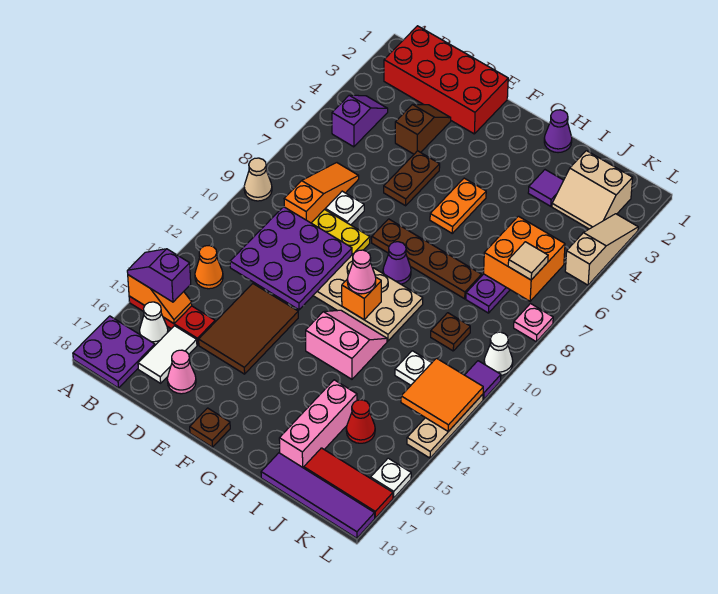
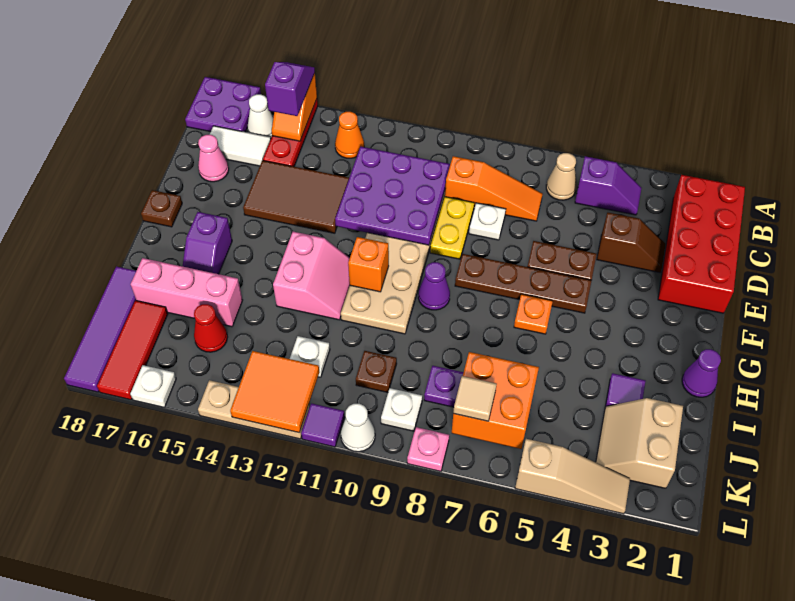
tan 1x1 cone [244,158,272,201] -> tan 1x1 cone moved to [546,153,577,200]
brown 1x4 plate [372,219,482,299] -> brown 1x4 plate turned to [455,254,592,313]
orange 1x2 plate [430,178,486,233] -> orange 1x1 plate [514,294,553,334]
pink 1x1 cone [347,250,376,294] -> none
none -> purple 1x2 slope [183,212,232,274]
none -> white 1x1 plate [381,388,422,431]

